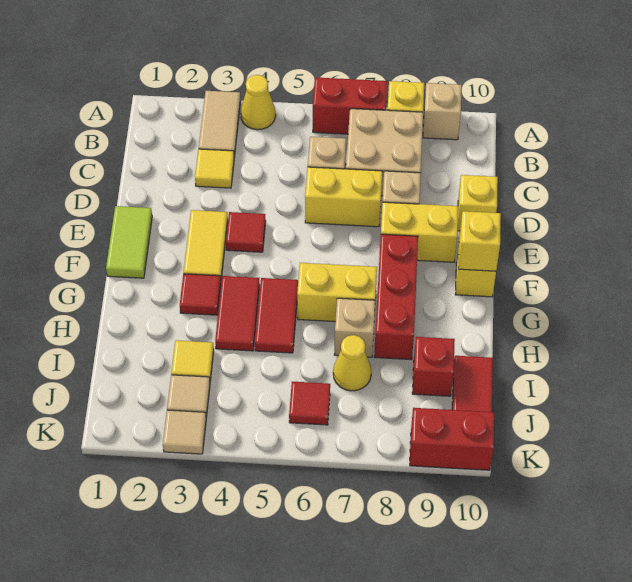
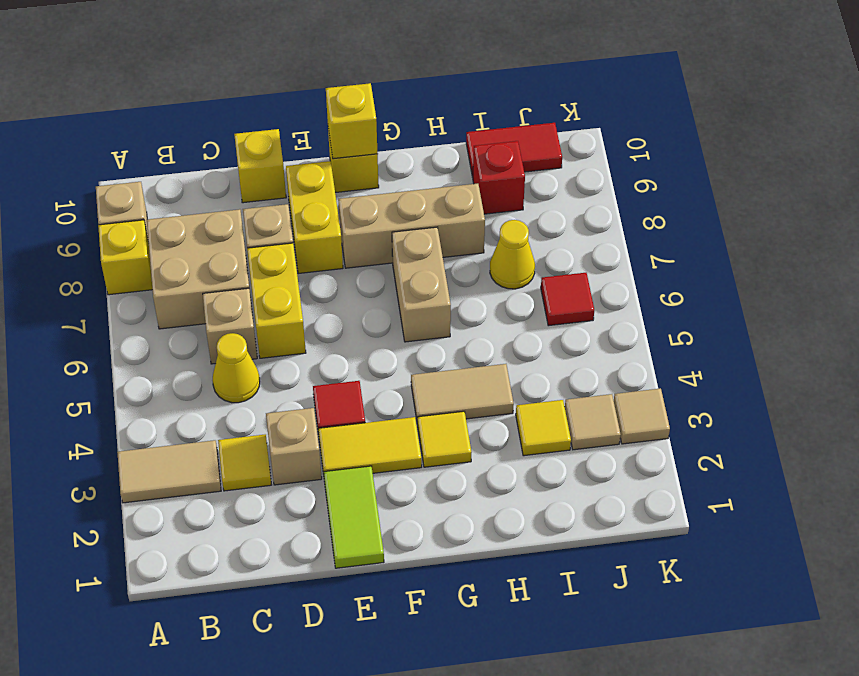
yellow 1x1 cone [241,75,276,130] -> yellow 1x1 cone moved to [212,333,260,403]
red 1x2 brick [313,77,387,134] -> none
lime 1x2 tile [106,206,152,278] -> lime 1x2 tile turned to [324,466,384,568]
red 1x3 brick [374,234,418,360] -> tan 1x3 brick [338,184,485,268]
red 1x1 tile [180,274,221,315] -> yellow 1x1 tile [418,411,472,467]
red 1x2 tile [215,276,260,351] -> tan 1x2 tile [411,364,514,424]
red 1x2 tile [255,278,298,353] -> none
yellow 1x2 brick [297,263,377,322] -> tan 1x2 brick [392,227,451,342]
tan 1x1 brick [334,298,375,357] -> tan 1x1 brick moved to [266,408,322,485]
red 1x2 brick [410,408,494,470] -> none

